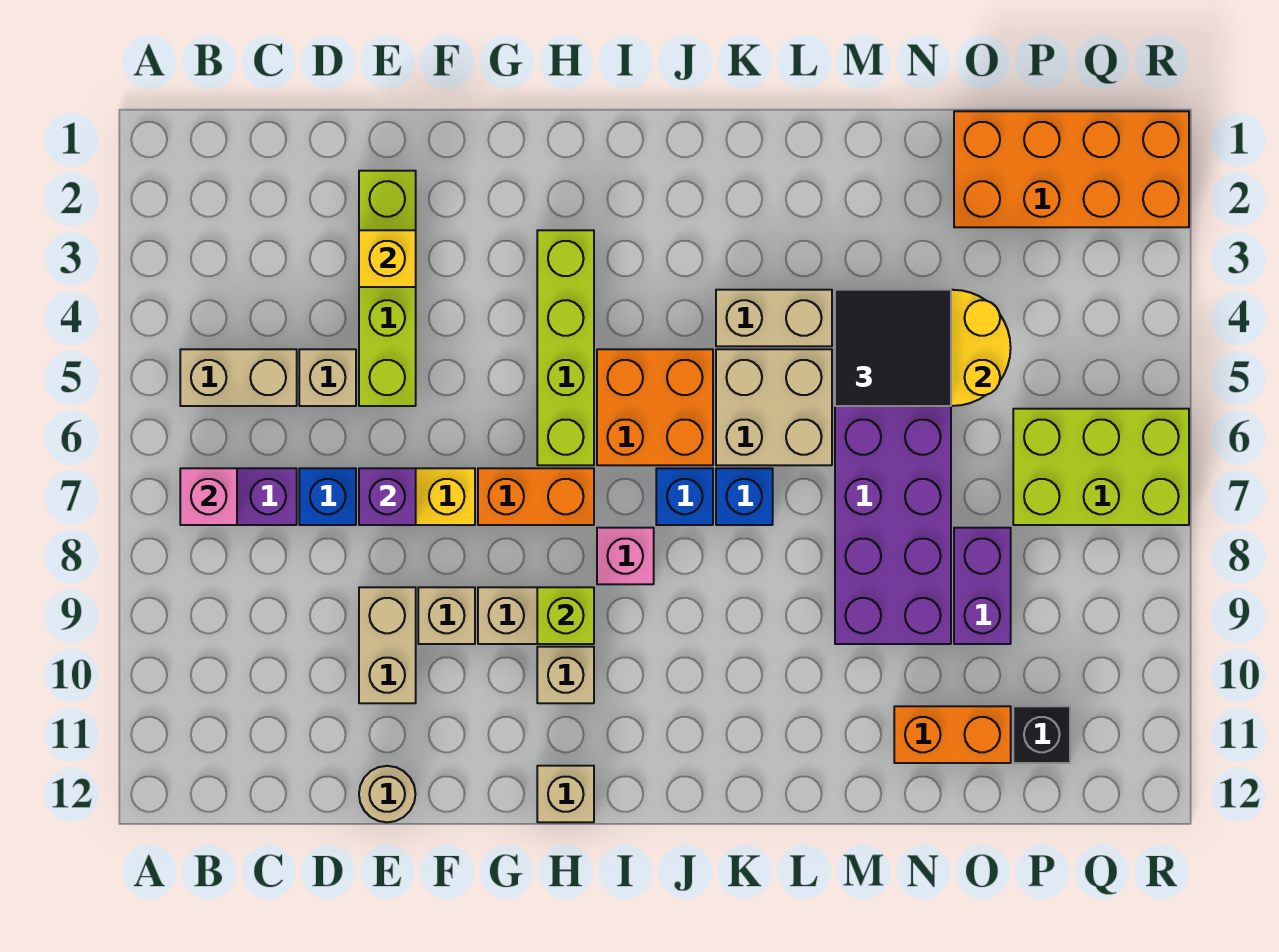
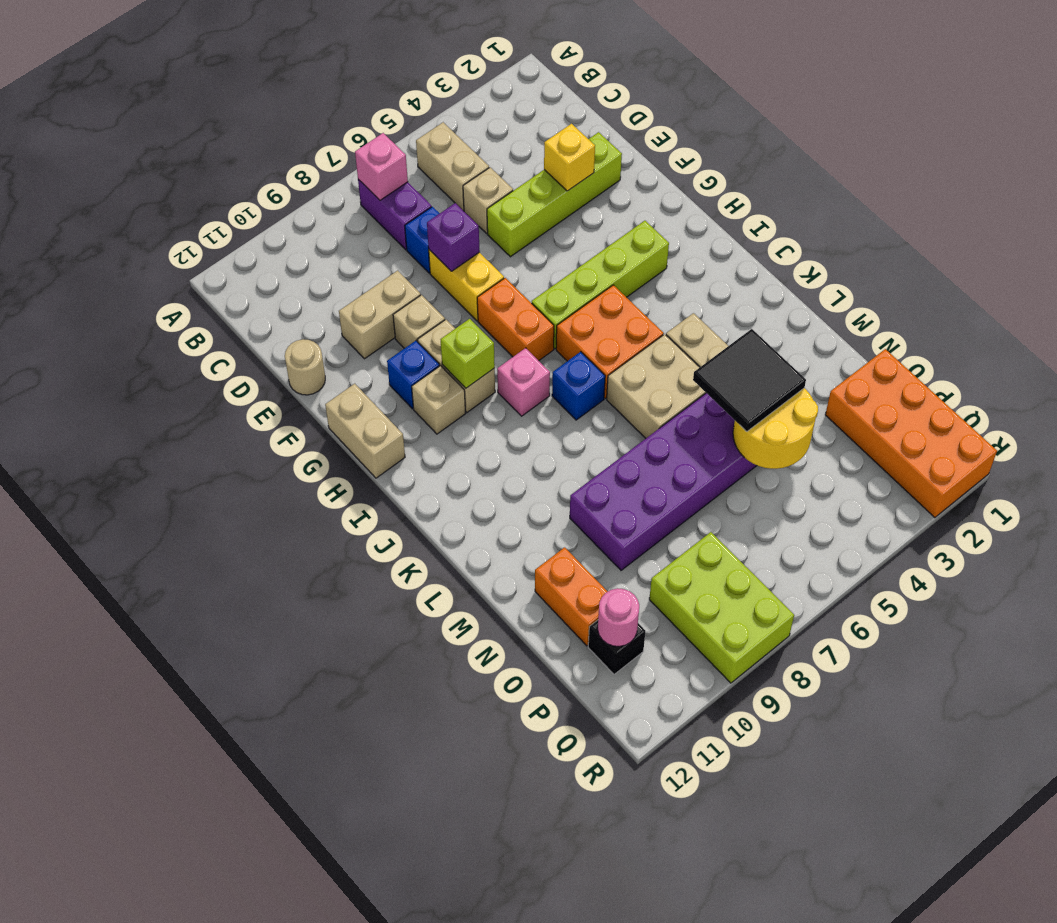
tan 1x1 brick [537,766,594,822] -> tan 1x2 brick [325,384,405,478]
blue 1x1 brick [716,468,773,525] -> blue 1x1 brick moved to [387,341,440,409]
purple 1x2 brick [954,528,1011,644] -> none
lime 2x3 brick [1013,409,1189,525] -> lime 2x3 brick moved to [649,532,794,683]
none -> pink 1x1 round brick [598,588,639,646]

